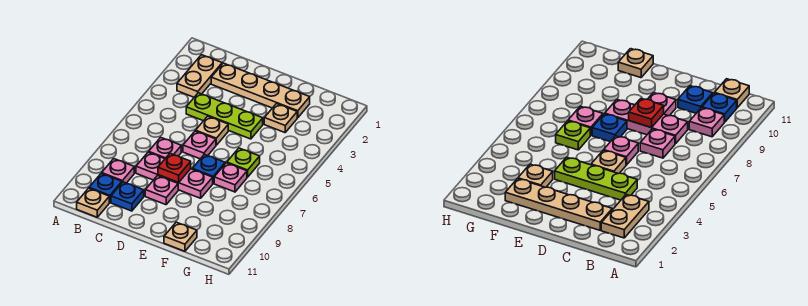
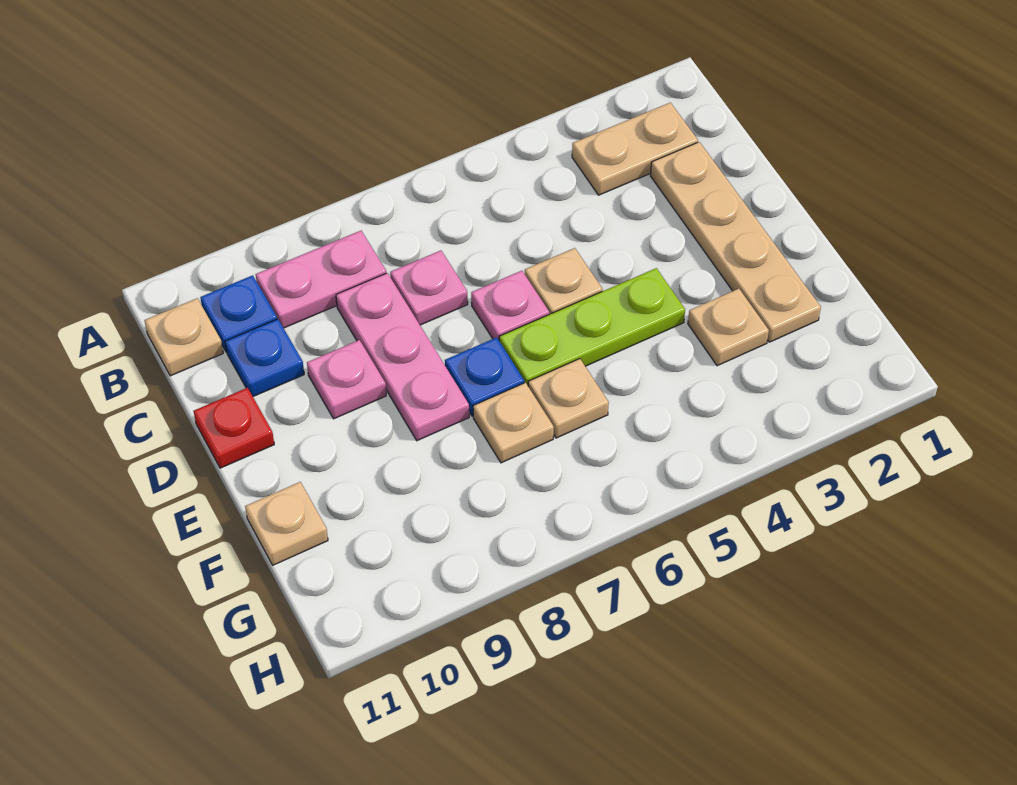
pink 1x1 plate [102,159,134,183] -> pink 1x2 plate [256,231,386,328]
lime 1x3 plate [186,93,263,139] -> lime 1x3 plate turned to [499,268,685,385]
red 1x1 plate [158,153,191,182] -> red 1x1 plate moved to [194,388,274,468]
lime 1x1 plate [227,148,260,177] -> tan 1x1 plate [528,359,609,438]
pink 1x1 plate [214,163,247,192] -> tan 1x1 plate [473,383,554,463]

